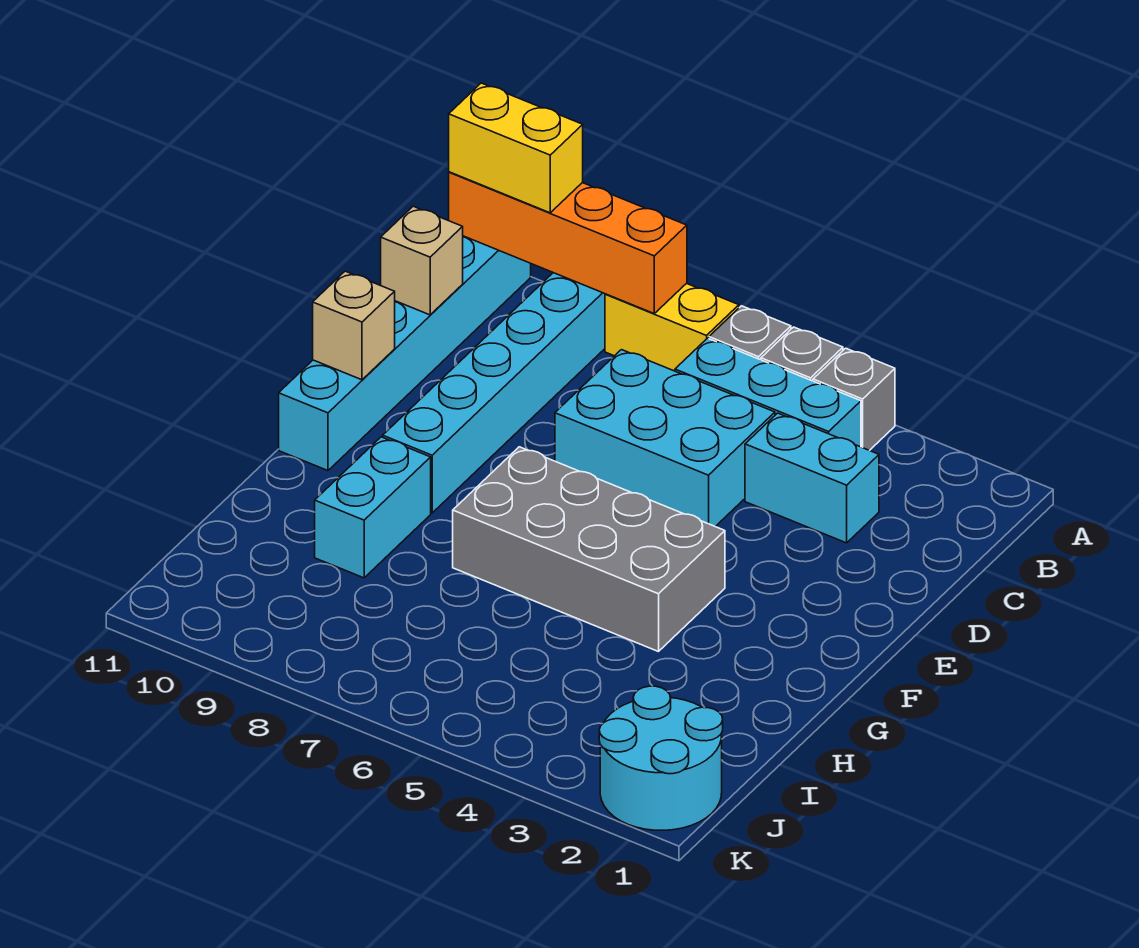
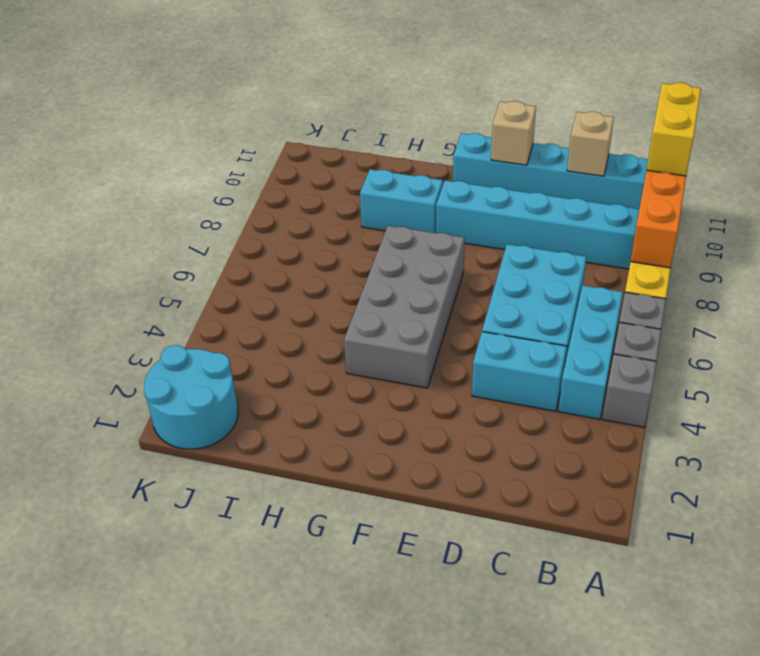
cyan 1x2 brick [745,413,879,543] -> cyan 1x2 brick turned to [472,332,567,411]

